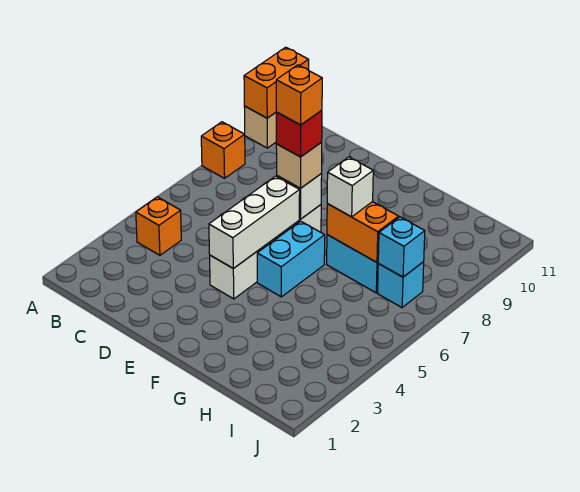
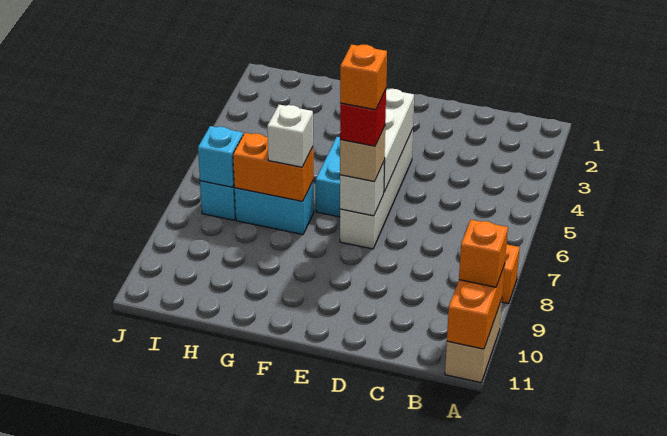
orange 1x1 brick [136,197,181,255] -> orange 1x1 brick moved to [459,220,508,287]

